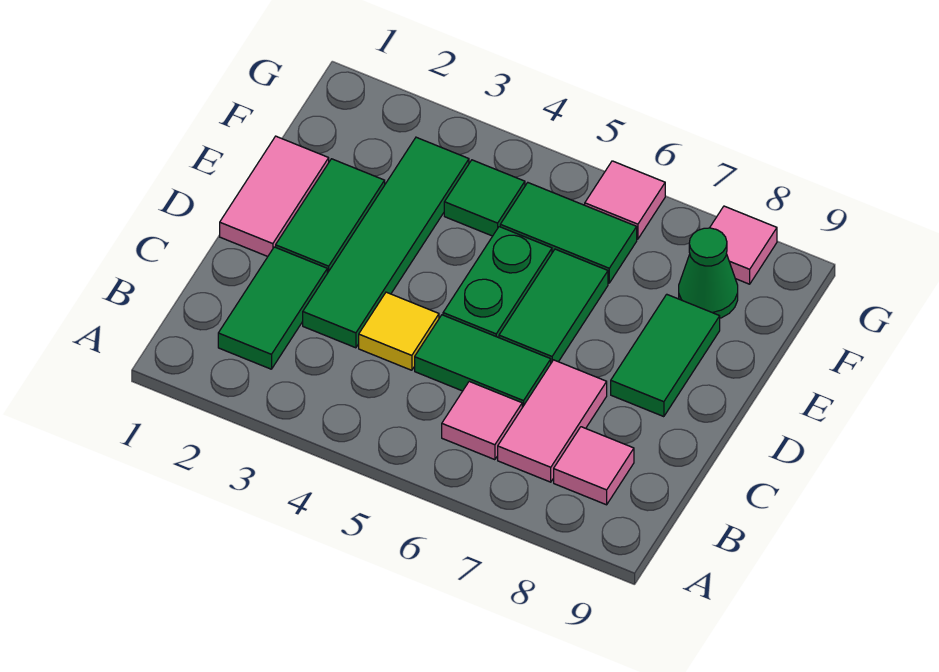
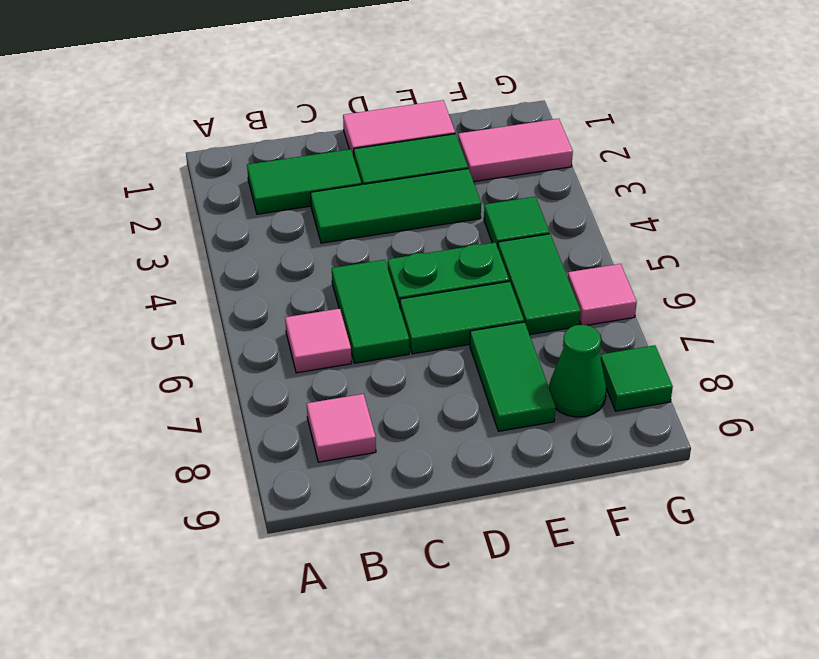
pink 1x2 tile [498,360,607,482] -> pink 1x2 tile moved to [458,119,573,182]
green 1x4 tile [303,137,469,348] -> green 1x3 tile [311,169,481,243]
yellow 1x1 tile [359,292,439,370] -> none
green 1x2 tile [611,294,720,417] -> green 1x2 tile turned to [470,322,556,431]
pink 1x1 tile [710,206,777,284] -> green 1x1 tile [600,345,673,411]

